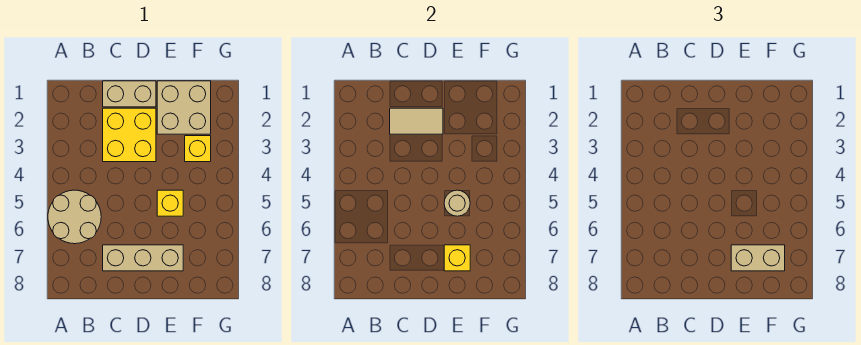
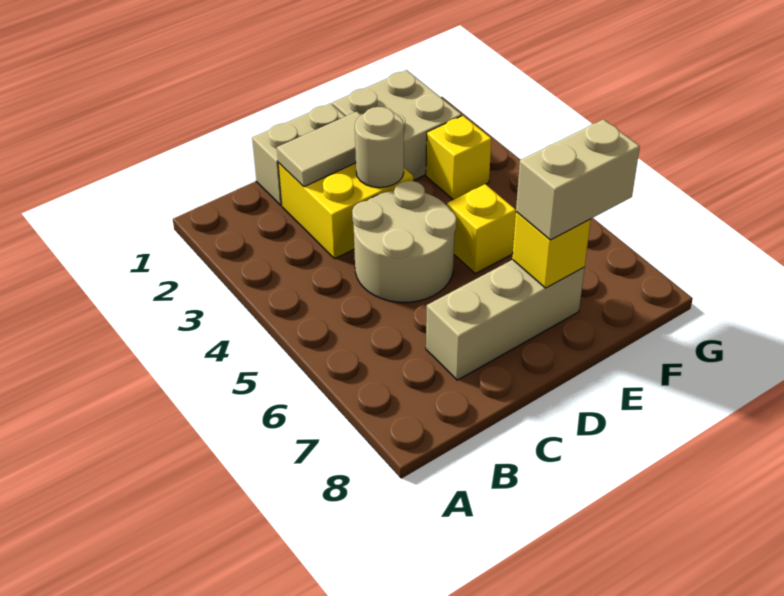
tan 2x2 round brick [48,190,101,244] -> tan 2x2 round brick moved to [352,181,457,303]
tan 1x1 round brick [444,190,470,216] -> tan 1x1 round brick moved to [355,107,404,188]

